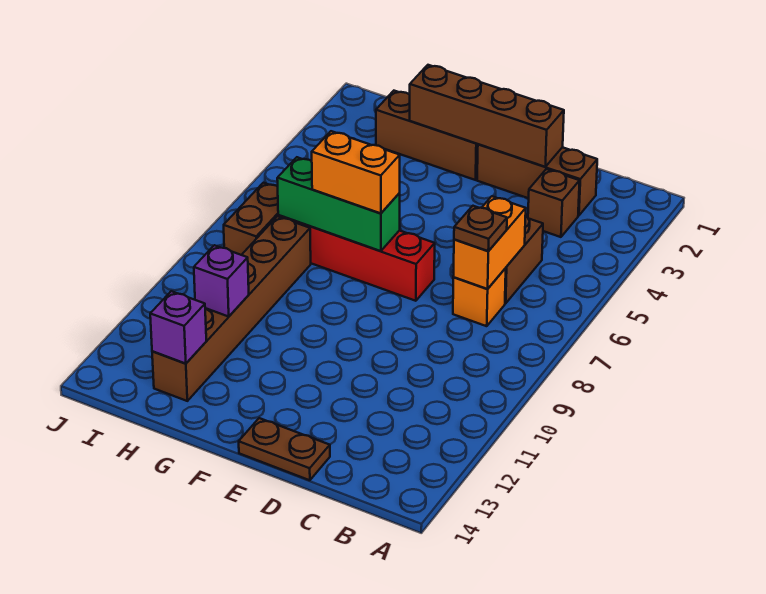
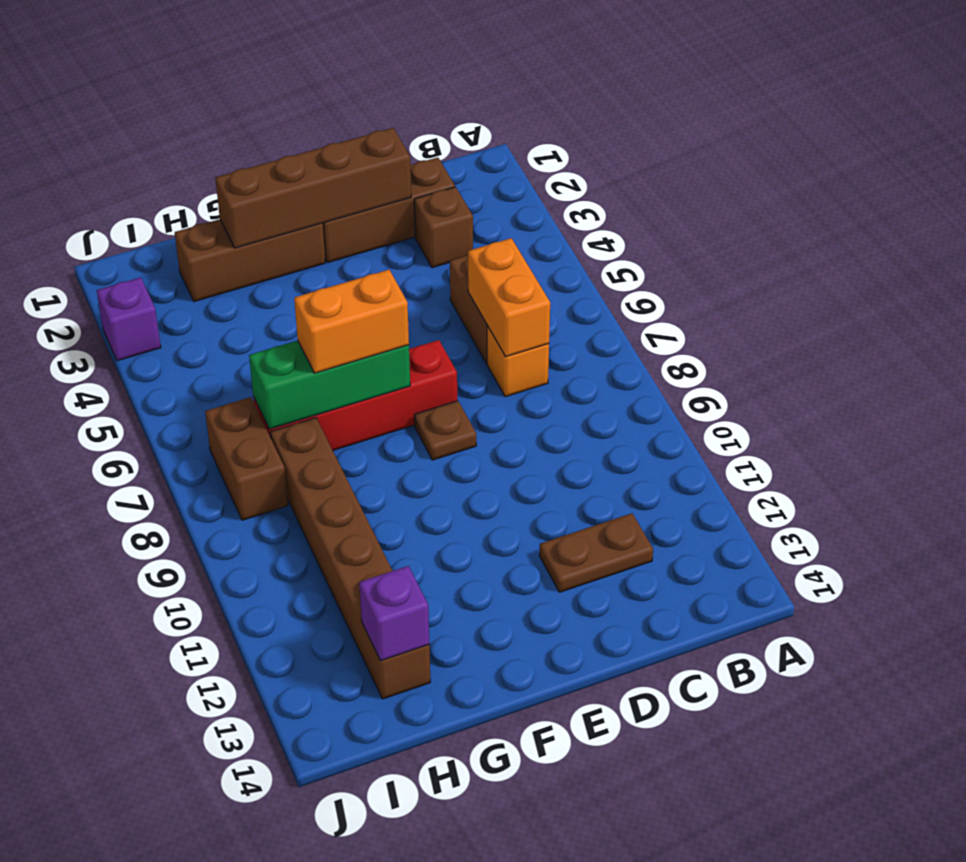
brown 1x1 plate [454,206,507,251] -> brown 1x1 plate moved to [414,401,476,460]
brown 1x2 plate [239,418,330,480] -> brown 1x2 plate moved to [539,513,653,592]
purple 1x1 brick [194,245,249,317] -> purple 1x1 brick moved to [97,277,161,361]

